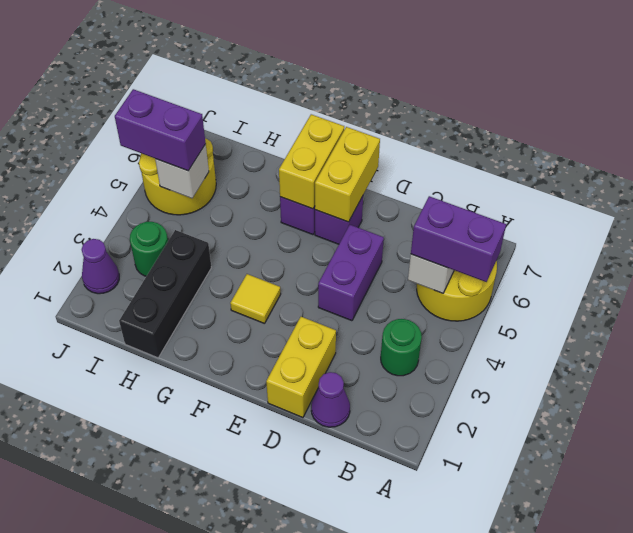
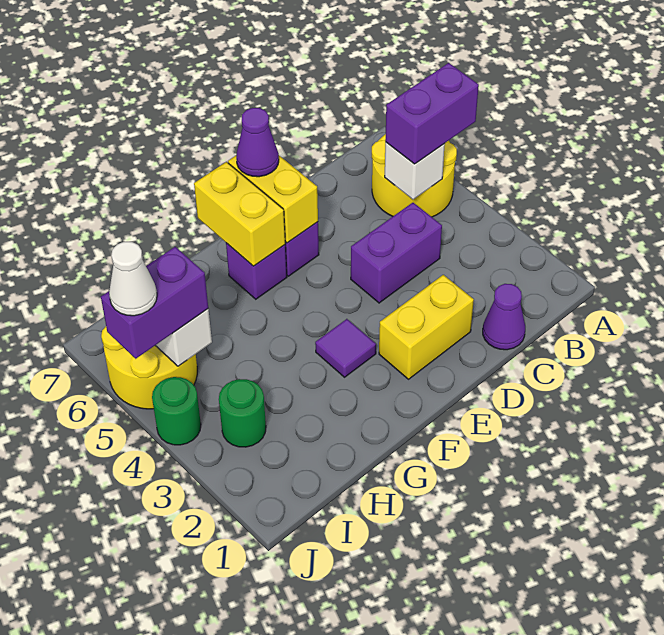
green 1x1 round brick [381,319,422,376] -> green 1x1 round brick moved to [152,377,201,445]
yellow 1x2 brick [266,317,336,418] -> yellow 1x2 brick turned to [379,275,474,379]
purple 1x2 brick [318,225,384,321] -> purple 1x2 brick turned to [351,203,442,303]
yellow 1x1 tile [230,274,281,324] -> purple 1x1 tile [315,319,376,377]
black 1x3 brick [119,230,212,358] -> none
purple 1x1 cone [82,239,119,294] -> purple 1x1 cone moved to [236,108,279,177]
none -> white 1x1 cone [109,242,157,316]

